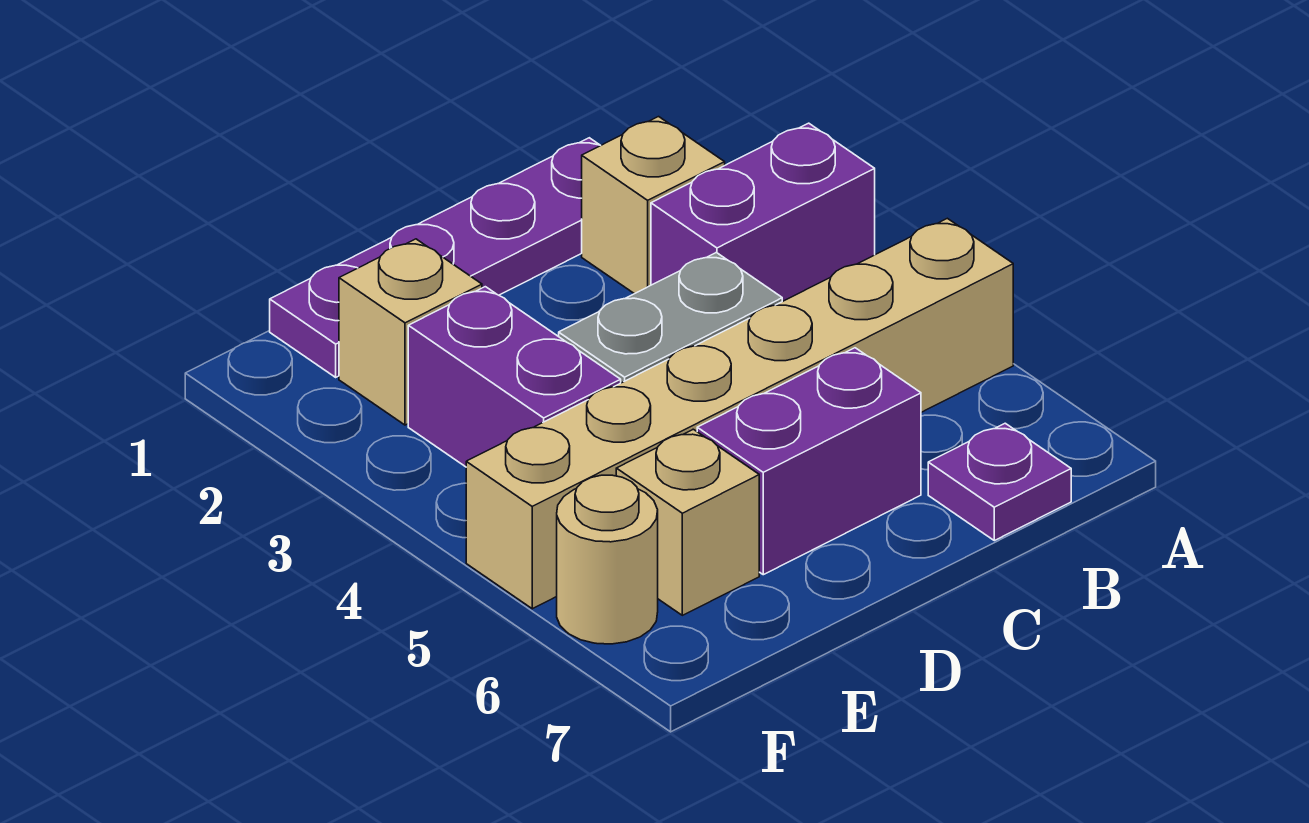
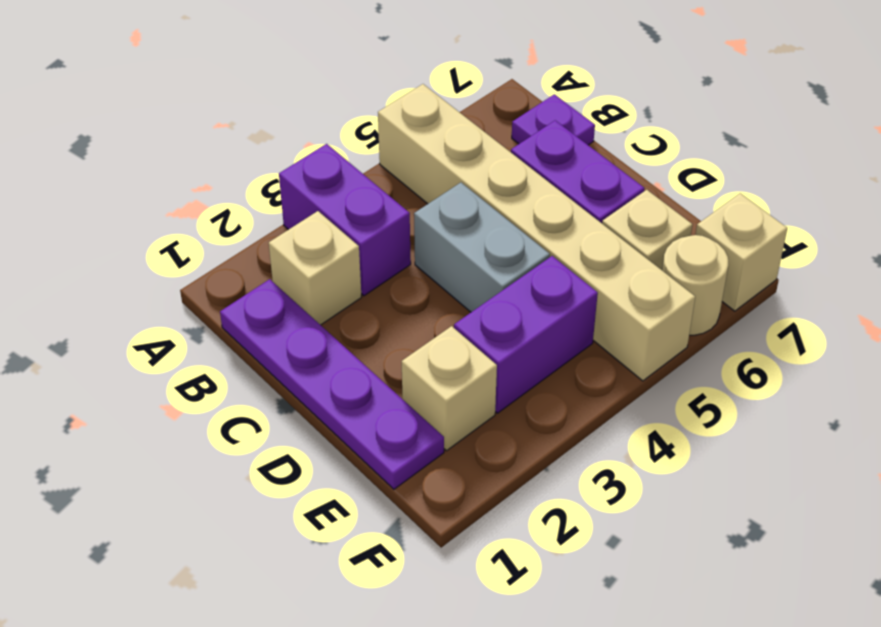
none -> tan 1x1 brick [695,193,787,311]

